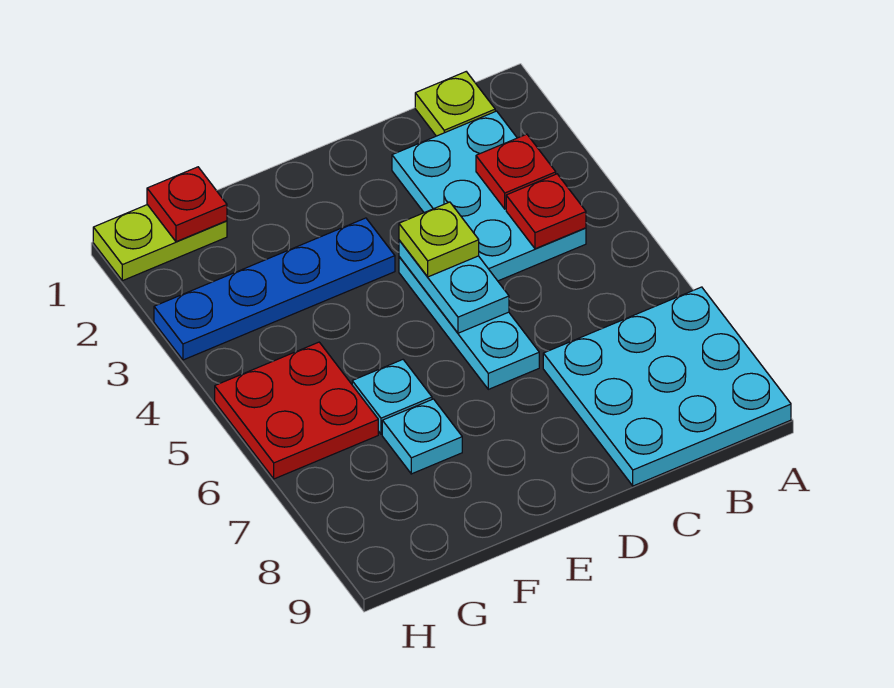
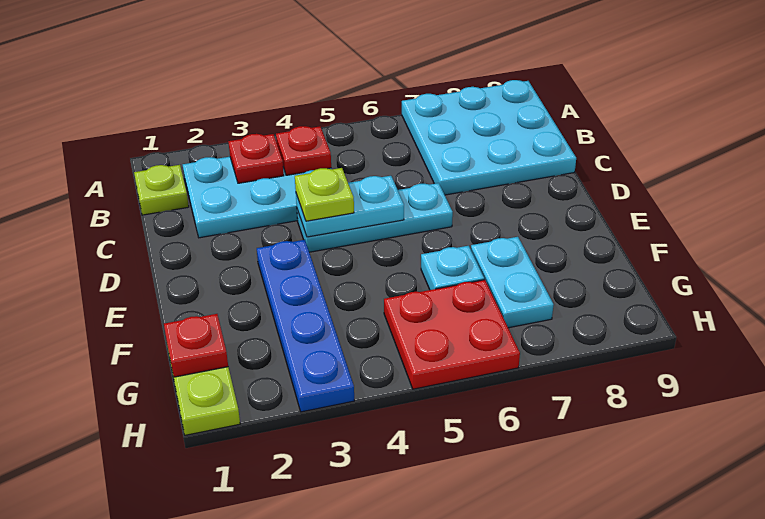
cyan 1x1 plate [382,399,462,474] -> cyan 1x2 plate [471,237,554,328]

